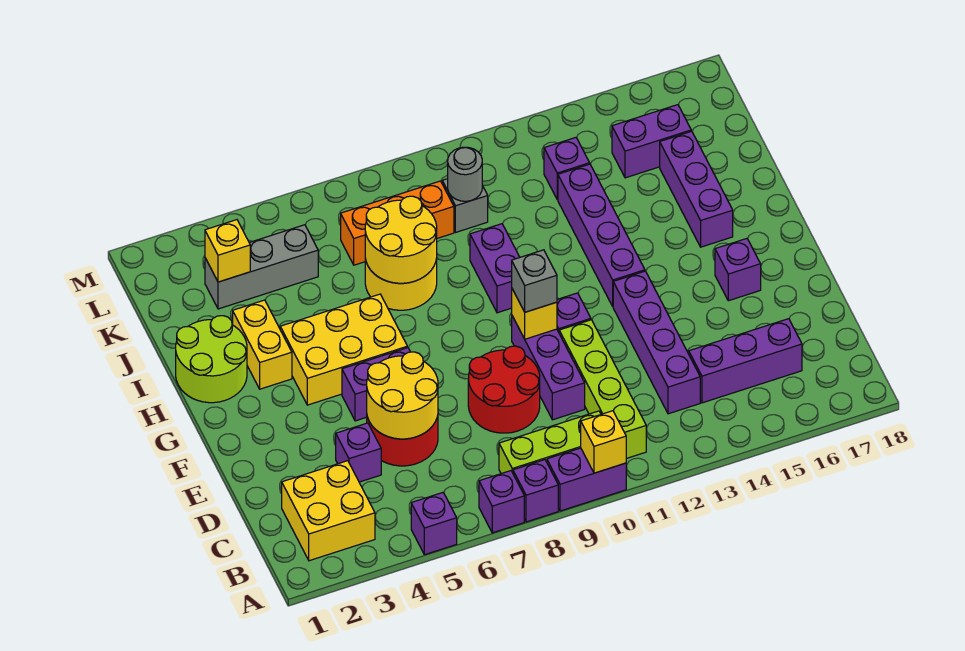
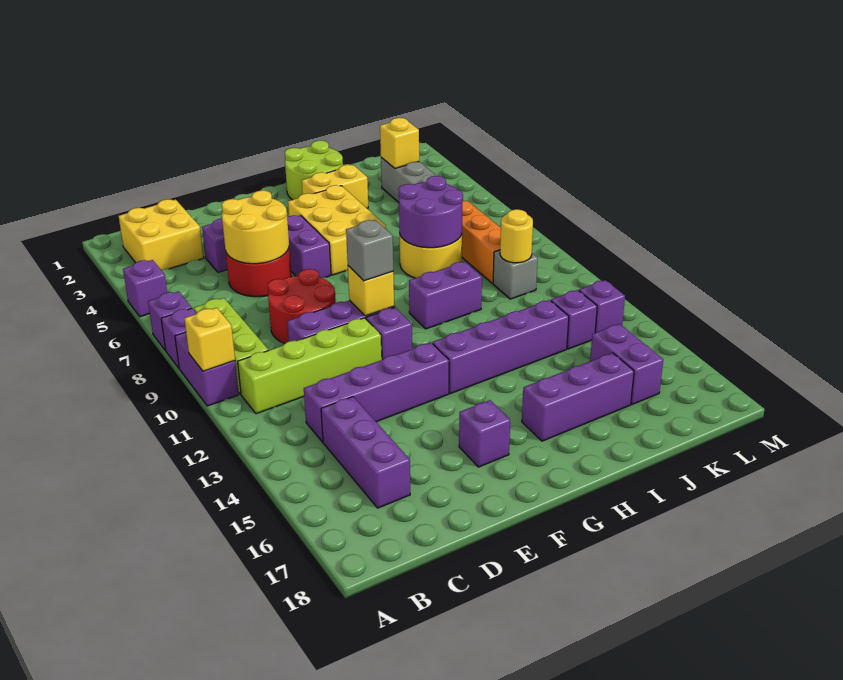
yellow 2x2 round brick [365,196,437,283] -> purple 2x2 round brick [398,176,463,248]
grey 1x1 round brick [448,147,483,201] -> yellow 1x1 round brick [500,209,533,263]
none -> purple 1x1 brick [579,280,625,333]

